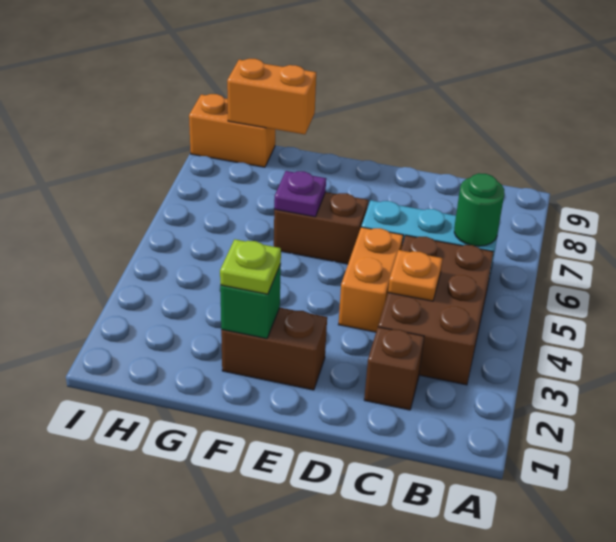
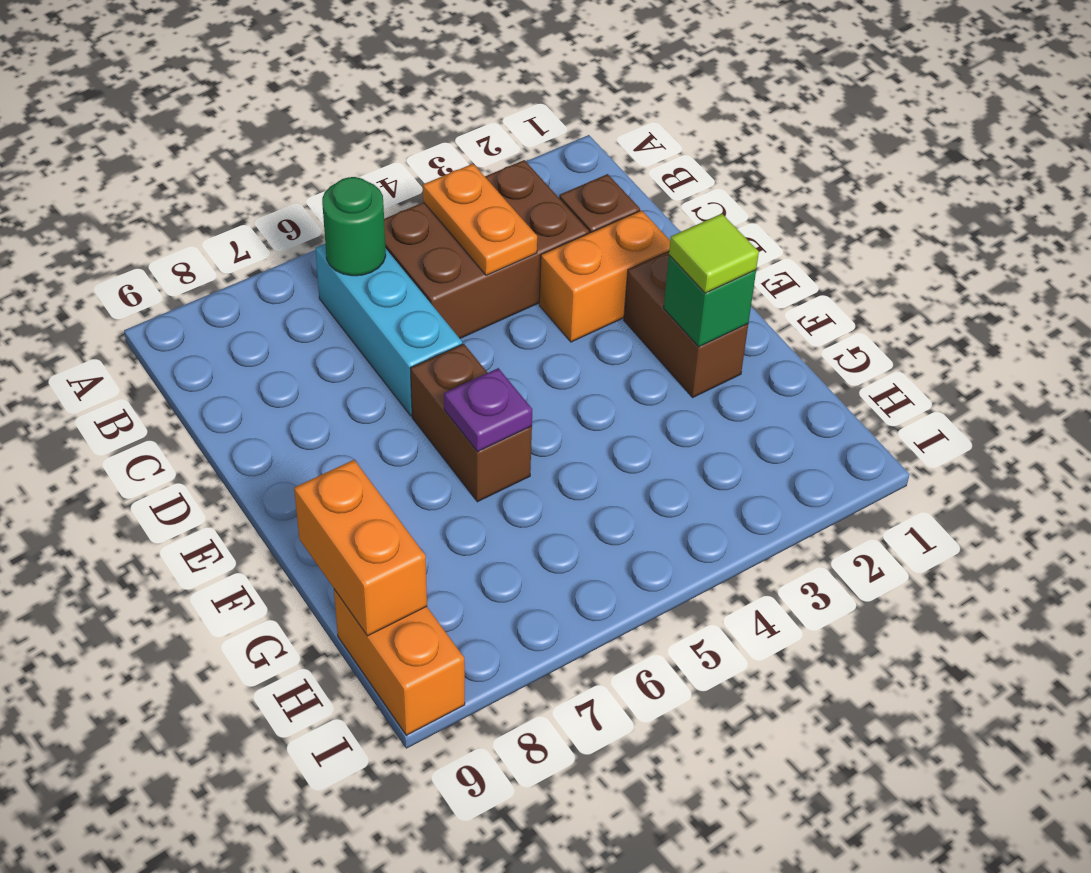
orange 1x1 plate [388,250,443,301] -> orange 1x2 plate [423,164,537,275]
orange 1x2 brick [338,227,403,332] -> orange 1x2 brick moved to [539,210,670,342]
lime 1x1 plate [220,239,281,294] -> lime 1x1 tile [669,214,759,293]

